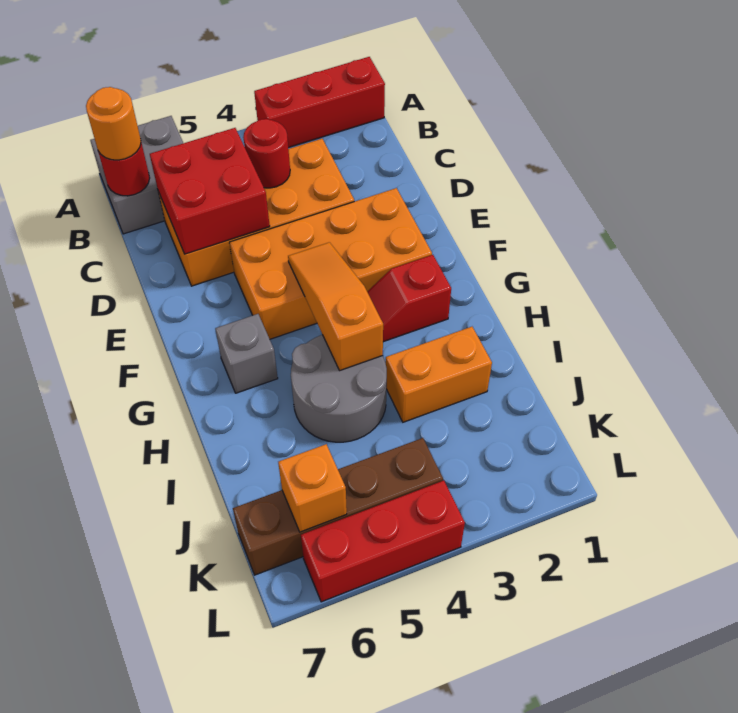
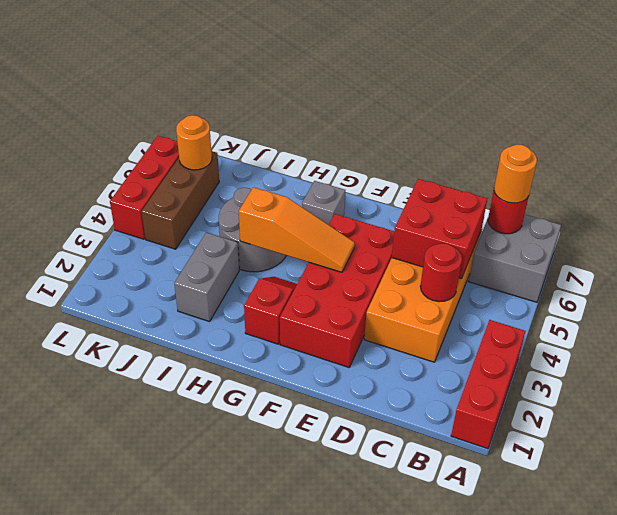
orange 2x4 brick [229,188,432,339] -> red 2x4 brick [280,214,394,367]
orange 1x2 brick [386,327,492,422] -> grey 1x2 brick [174,233,239,322]
brown 1x4 brick [233,438,443,575] -> brown 1x3 brick [142,151,219,249]
orange 1x1 brick [278,444,347,532] -> orange 1x1 round brick [176,115,212,170]

